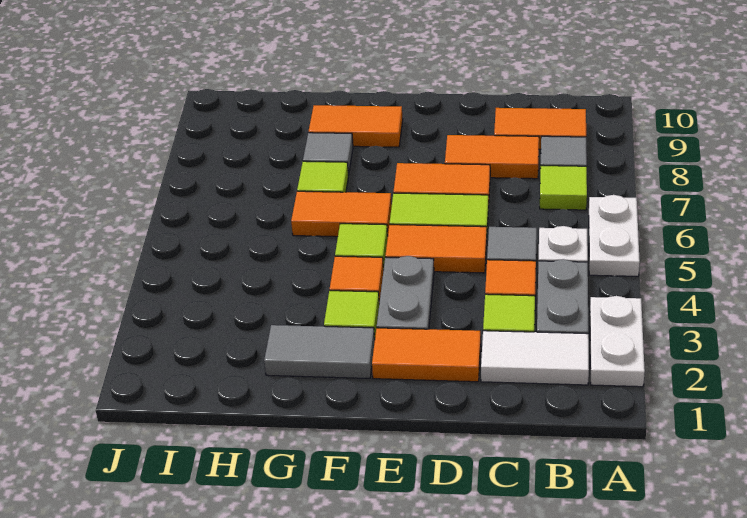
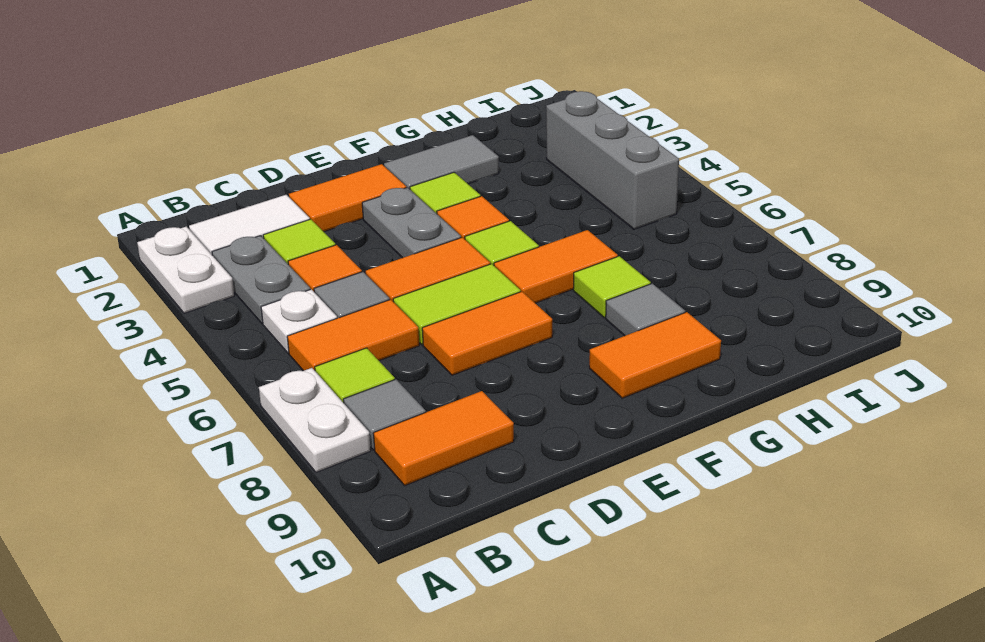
white 1x2 plate [589,195,640,276] -> white 1x2 plate moved to [259,368,371,472]
orange 1x2 tile [445,135,539,179] -> orange 1x2 tile moved to [287,299,419,371]
none -> grey 1x3 brick [546,91,679,229]

